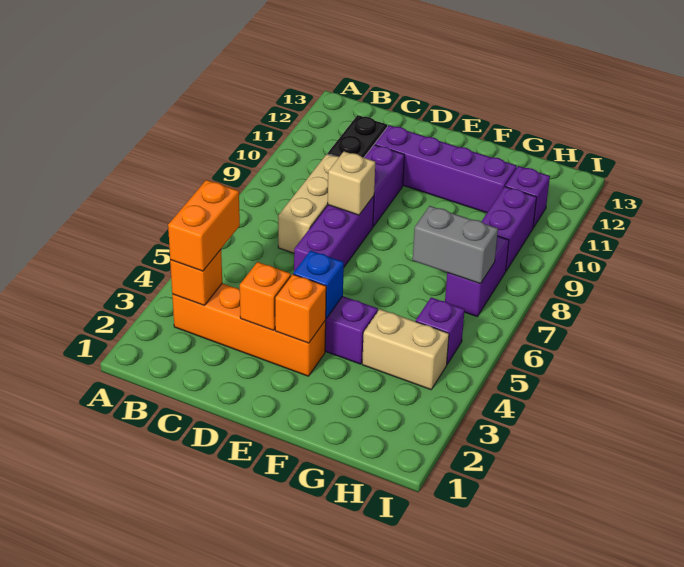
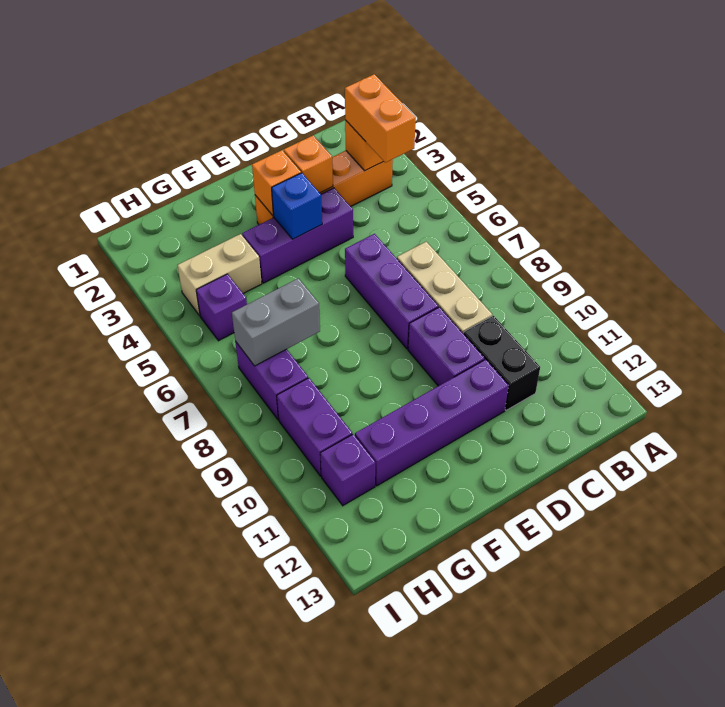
tan 1x1 brick [328,151,375,215] -> none

